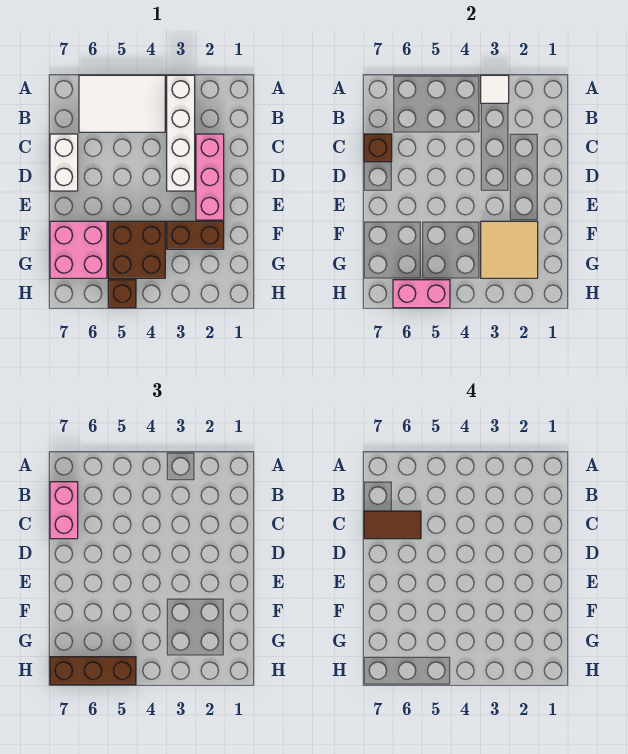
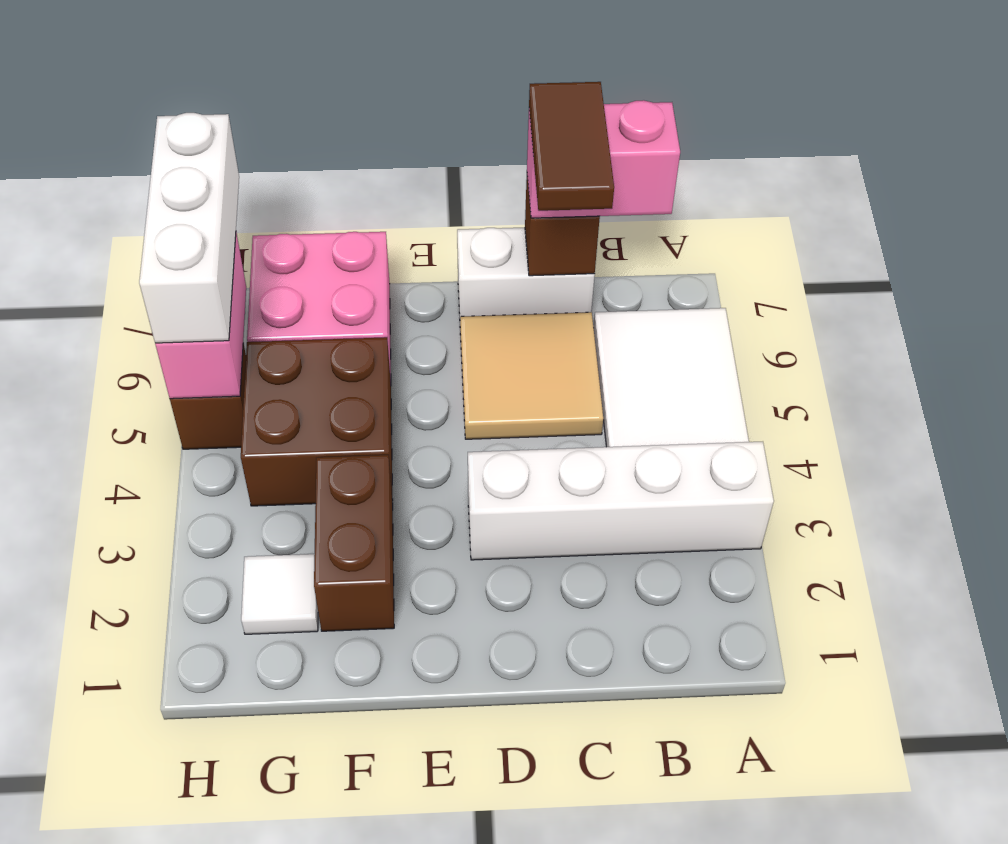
white 1x1 tile [481,75,509,103] -> white 1x1 tile moved to [241,554,318,634]
pink 1x3 brick [196,134,224,220] -> none
tan 2x2 tile [481,221,538,278] -> tan 2x2 tile moved to [460,312,603,439]
brown 1x3 brick [50,657,136,685] -> white 1x3 brick [139,113,239,343]

